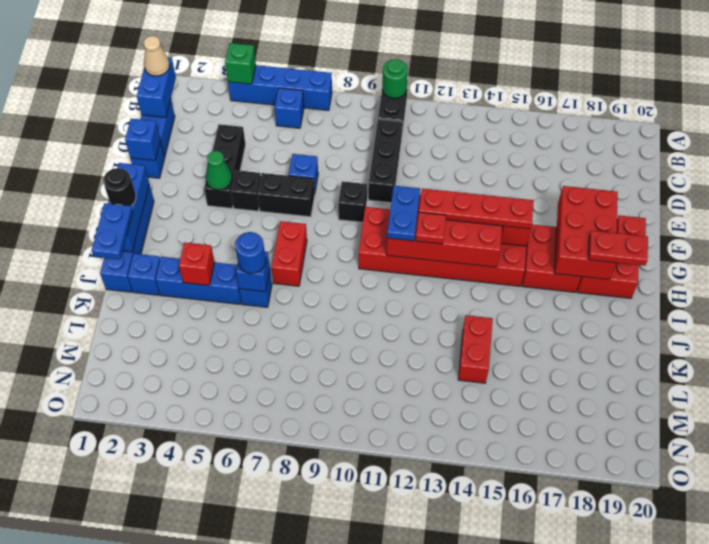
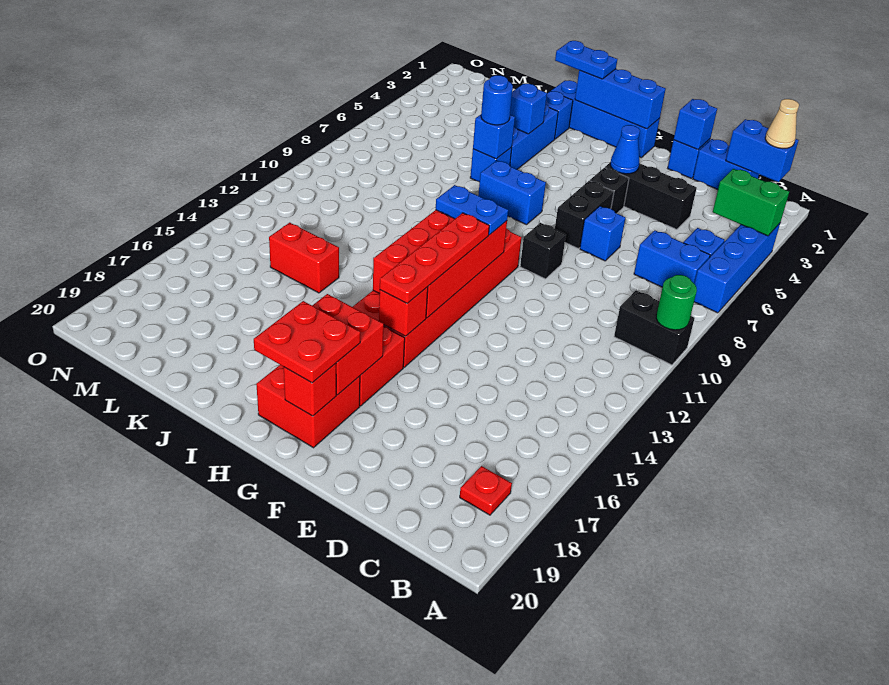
green 1x1 brick [225,43,256,84] -> green 1x2 brick [713,169,789,236]
none -> blue 1x2 brick [634,230,710,287]
black 1x3 brick [368,119,402,203] -> none
green 1x1 cone [206,151,232,190] -> blue 1x1 cone [610,125,640,174]
red 2x3 brick [555,186,618,279] -> red 2x2 brick [312,294,384,395]
black 1x1 round brick [103,168,136,206] -> none
red 1x2 brick [272,221,307,286] -> blue 1x2 brick [478,161,546,225]
red 1x1 plate [416,212,446,244] -> red 1x1 plate moved to [460,466,512,515]
red 1x2 plate [589,231,648,266] -> red 2x2 plate [254,301,360,383]
red 1x1 brick [179,242,214,285] -> blue 1x1 brick [510,84,547,134]

